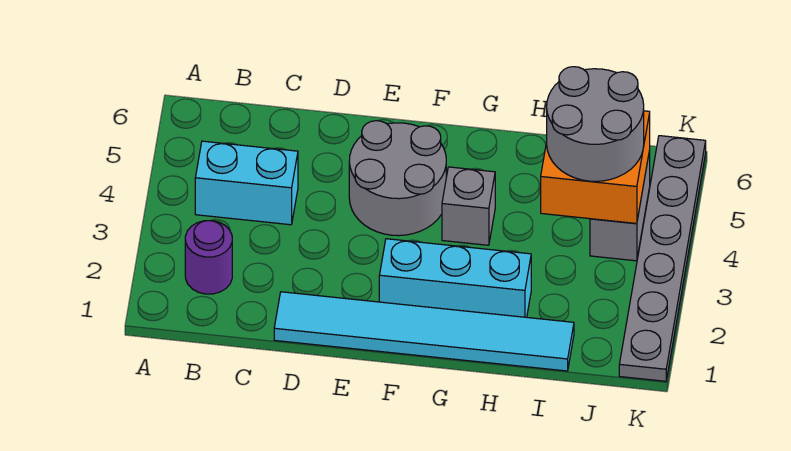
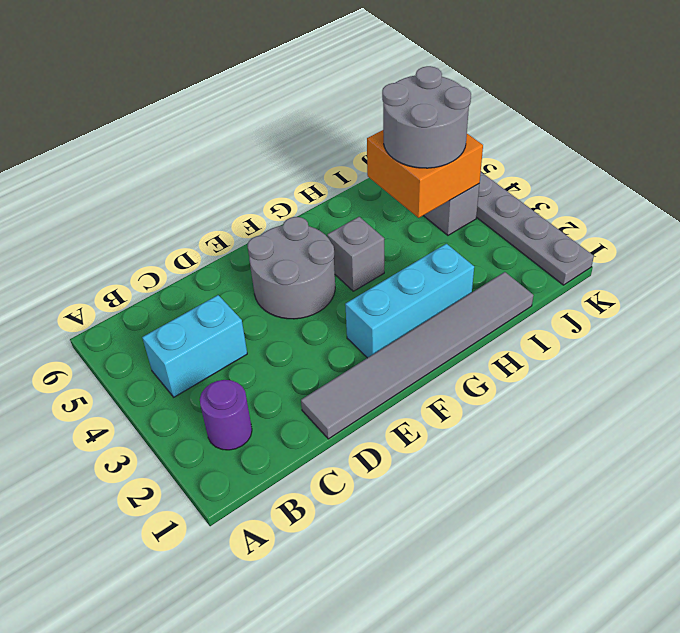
cyan 1x6 tile [274,292,574,371] -> grey 1x6 tile [301,272,534,439]

